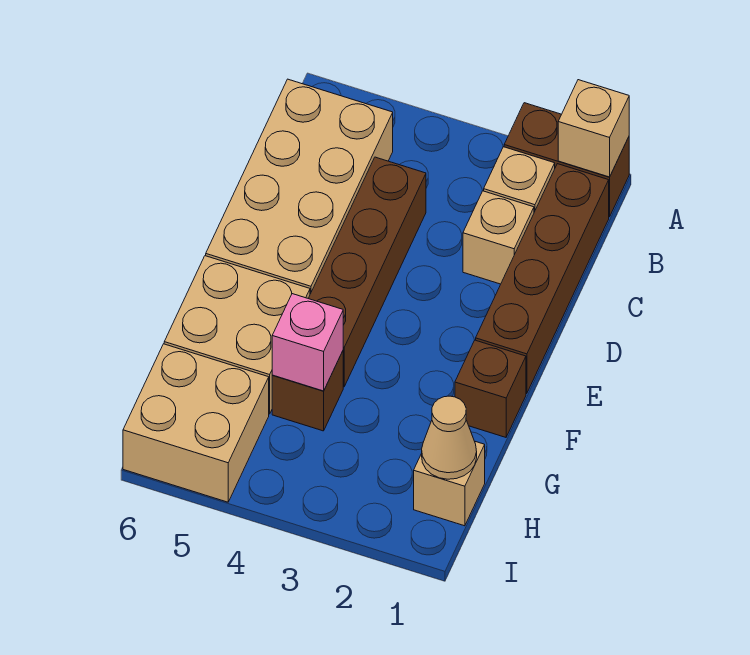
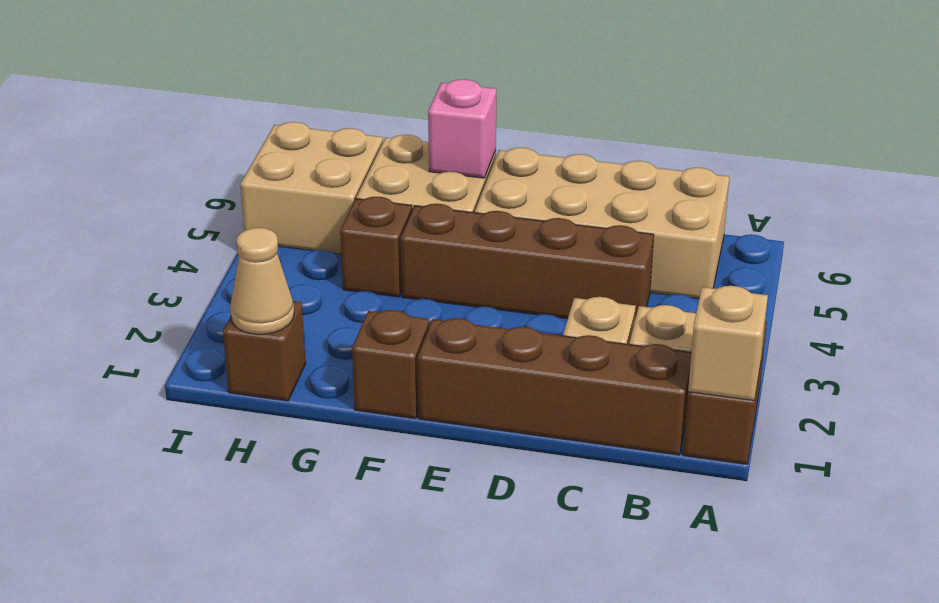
pink 1x1 brick [272,294,343,391] -> pink 1x1 brick moved to [428,79,496,178]
tan 1x1 brick [414,442,485,526] -> brown 1x1 brick [223,301,306,401]

